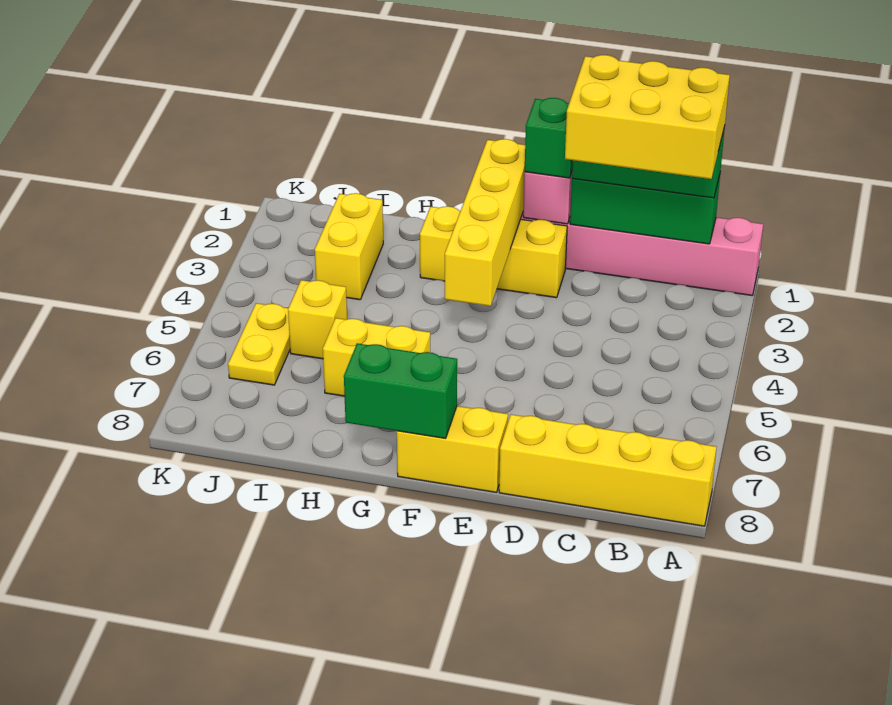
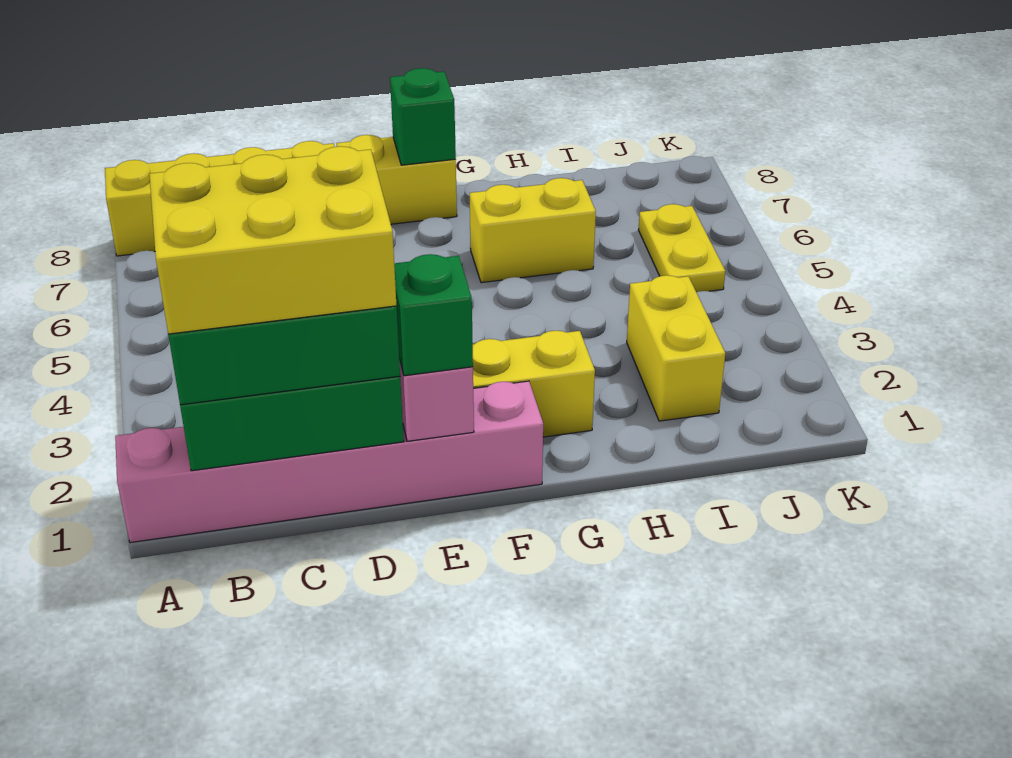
yellow 1x4 brick [444,139,525,306] -> none
green 1x2 brick [344,343,457,438] -> green 1x1 brick [390,68,456,165]
yellow 1x1 brick [288,280,347,359] -> none

